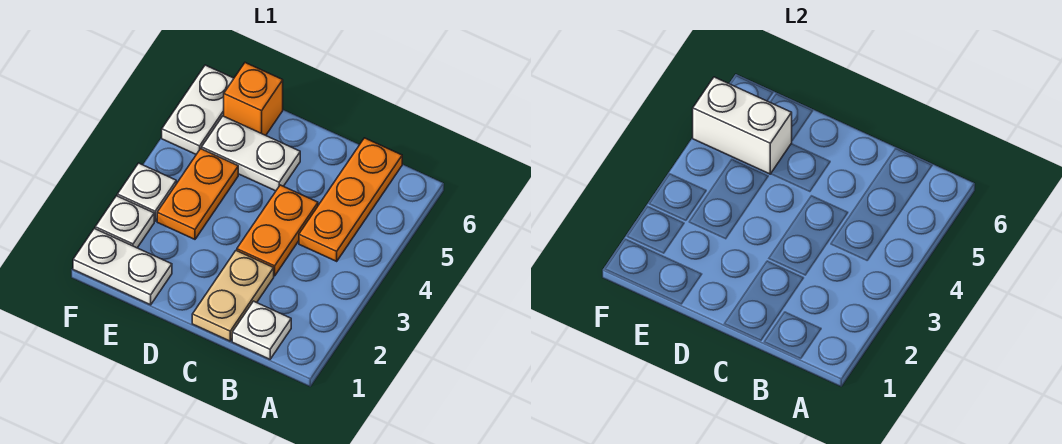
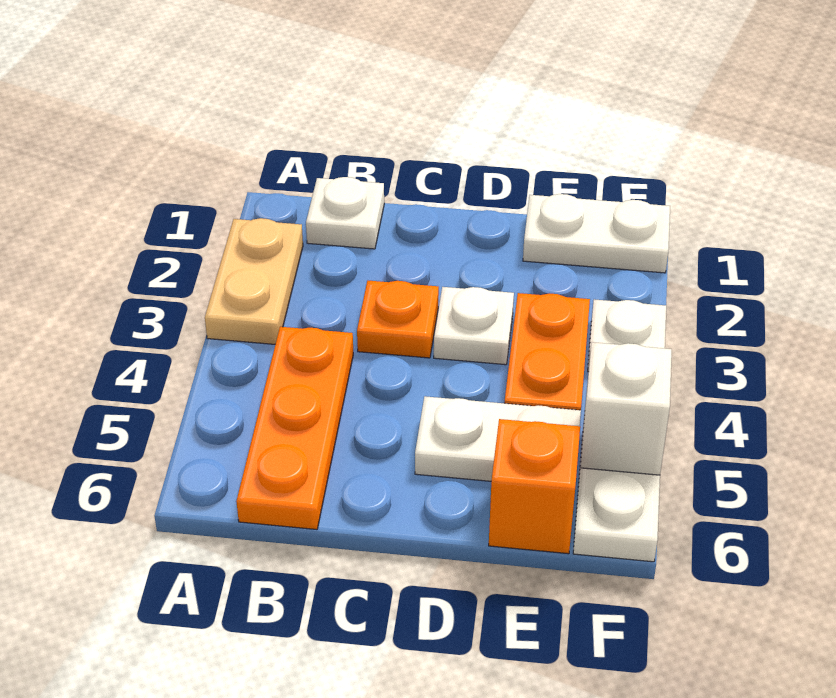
tan 1x2 plate [192,251,274,341] -> tan 1x2 plate moved to [205,218,303,344]
orange 1x2 plate [237,185,318,276] -> orange 1x1 plate [357,281,439,358]
white 1x2 brick [693,77,792,174] -> white 1x1 brick [580,342,672,475]
white 1x1 plate [95,196,154,248] -> white 1x1 plate moved to [434,287,514,365]

